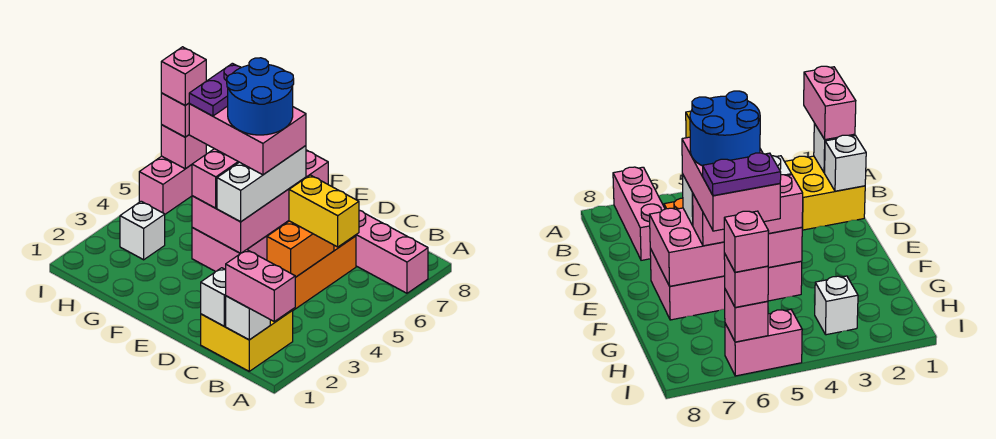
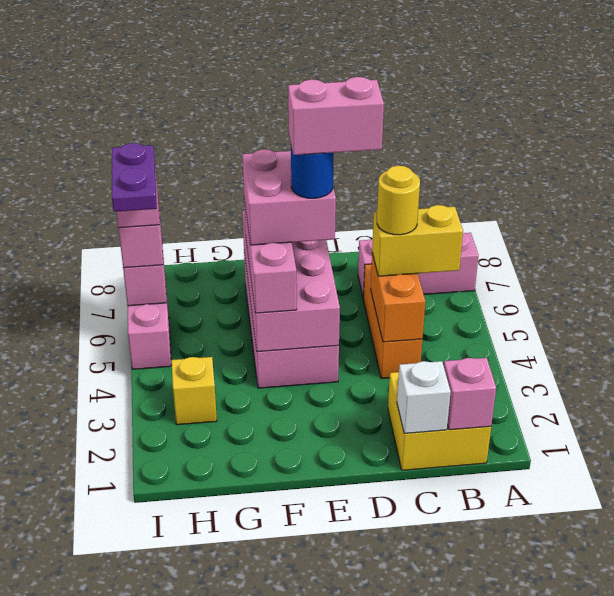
pink 1x2 brick [226,250,295,321] -> pink 1x2 brick moved to [288,77,384,155]
white 1x1 brick [226,296,270,340] -> pink 1x1 brick [444,358,496,430]
none -> yellow 1x1 round brick [377,166,420,235]
white 1x3 brick [217,146,306,222] -> none
pink 2x3 brick [189,104,306,175] -> pink 2x2 brick [242,149,336,245]
blue 2x2 round brick [227,58,294,135] -> blue 1x1 round brick [291,146,334,198]
purple 1x2 plate [189,63,241,116] -> purple 1x2 plate moved to [112,143,157,212]
white 1x1 brick [120,201,165,260] -> yellow 1x1 brick [171,357,217,425]

